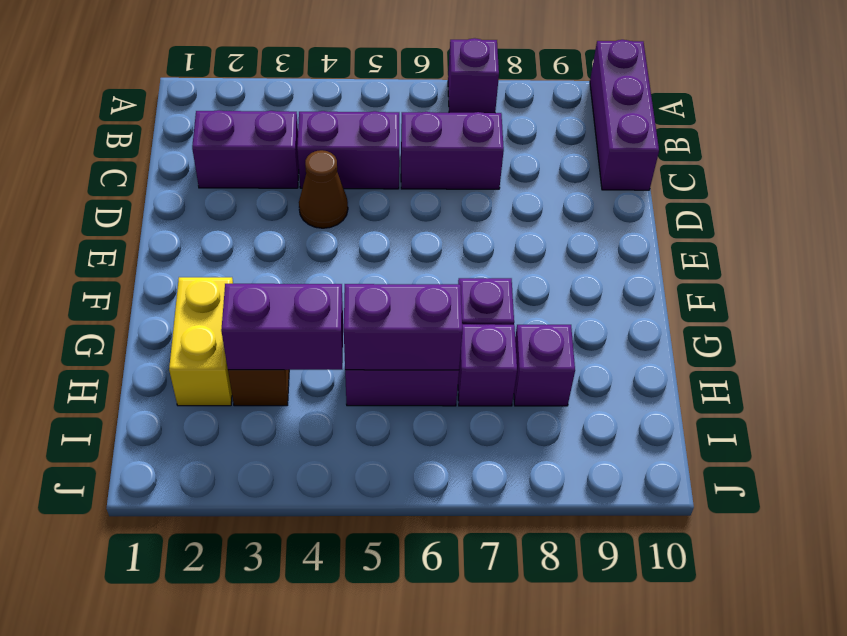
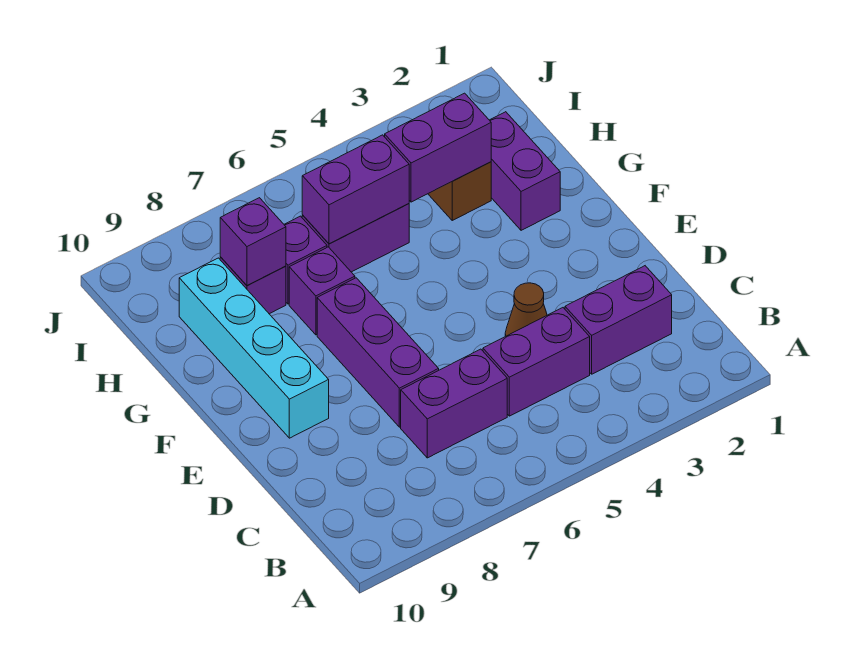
purple 1x1 brick [448,38,499,113] -> purple 1x1 brick moved to [220,198,286,285]
purple 1x3 brick [590,40,659,190] -> purple 1x3 brick moved to [317,278,439,427]
none -> cyan 1x4 brick [179,258,329,438]
yellow 1x2 brick [169,277,233,406] -> purple 1x2 brick [490,112,560,230]

